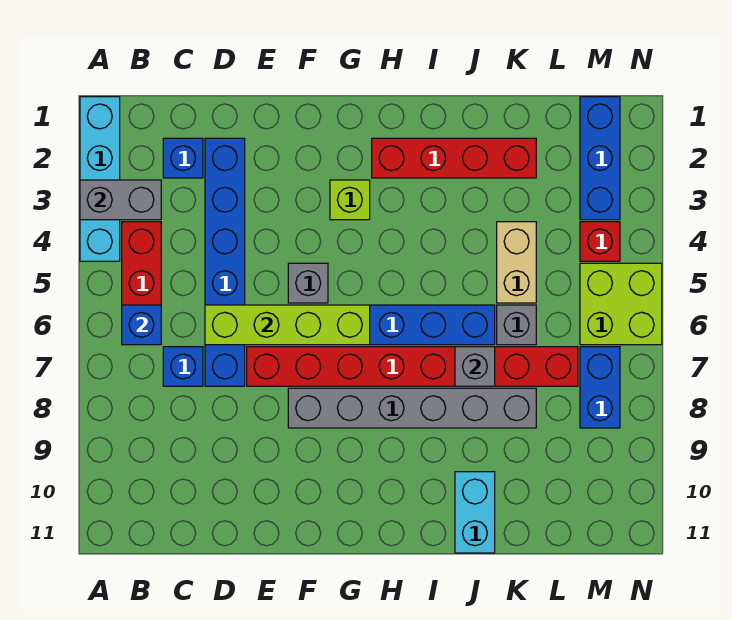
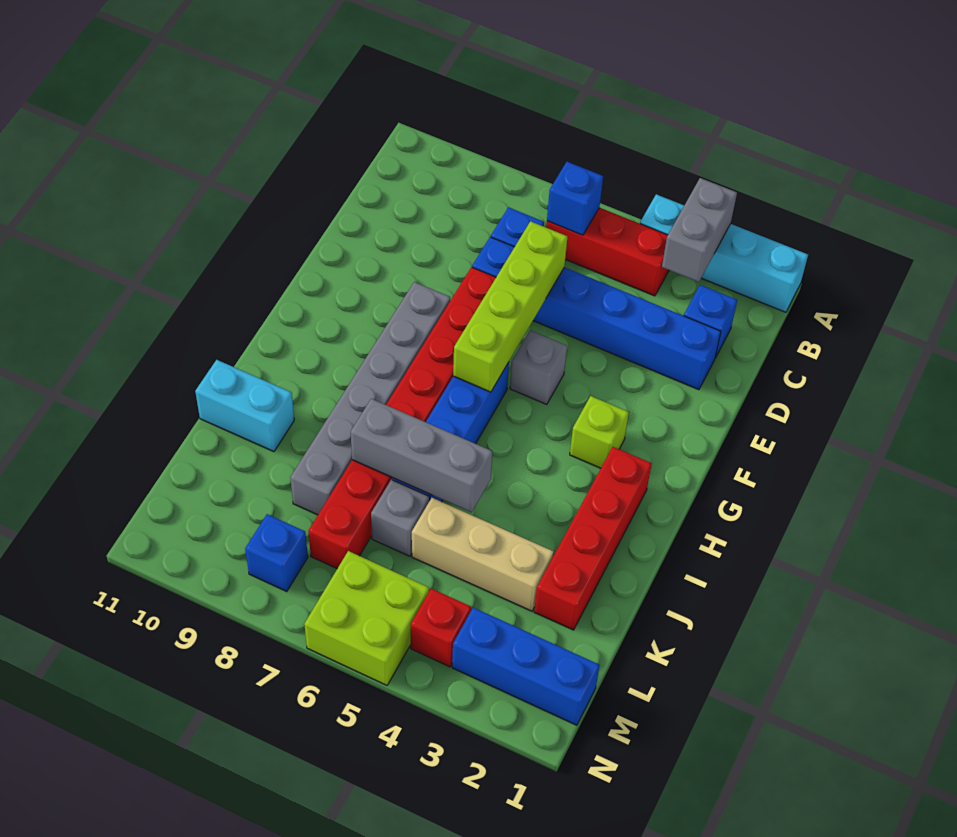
grey 1x1 brick [455,347,495,386] -> grey 1x3 brick [351,399,492,512]
tan 1x2 brick [497,222,536,303] -> tan 1x3 brick [412,498,554,611]
blue 1x2 brick [580,347,620,428] -> blue 1x1 brick [245,514,308,592]

